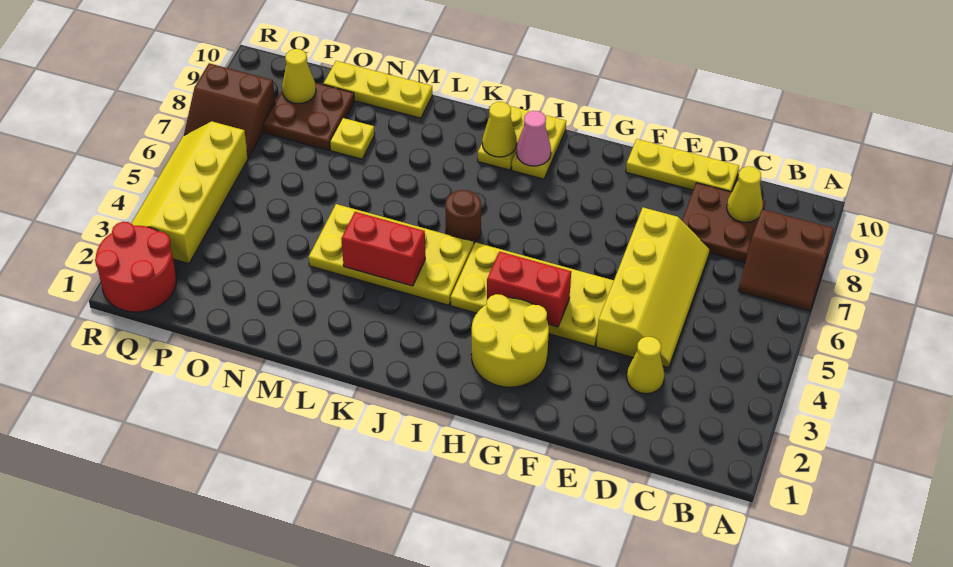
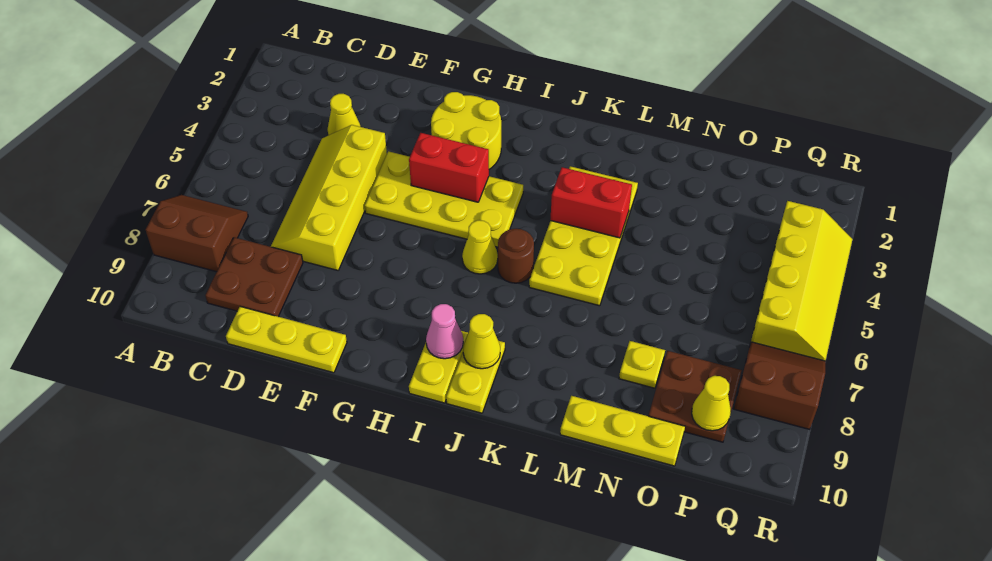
yellow 1x1 cone [727,166,763,222] -> yellow 1x1 cone moved to [462,220,498,274]
yellow 2x4 plate [309,204,474,305] -> yellow 2x4 plate turned to [529,166,638,306]
red 2x2 round brick [95,222,176,312] -> none

